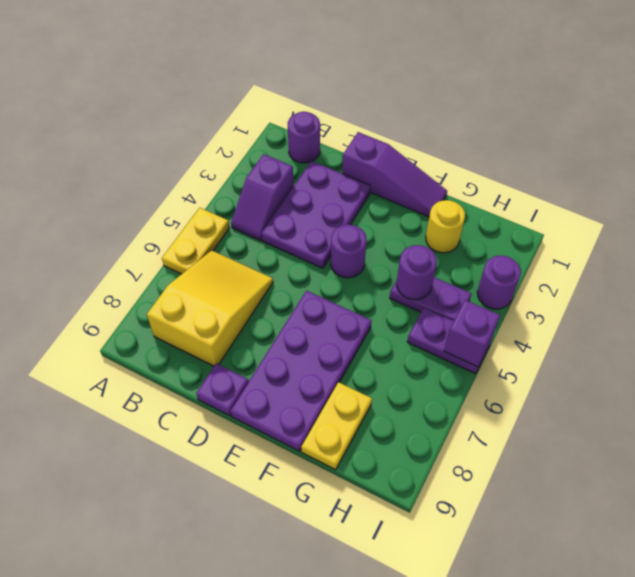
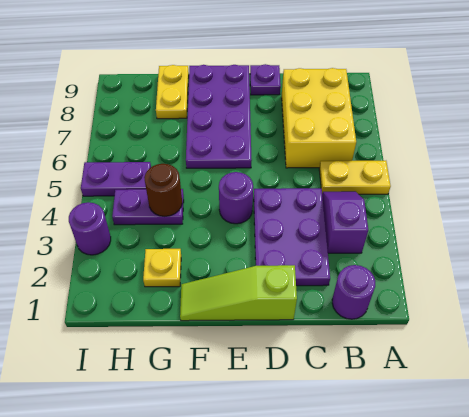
yellow 1x2 plate [162,208,229,274] -> yellow 1x2 plate turned to [319,161,391,194]
yellow 2x3 slope [147,250,273,366] -> yellow 2x3 brick [282,68,356,168]
purple 1x3 slope [342,132,447,217] -> lime 1x3 slope [180,265,297,321]
yellow 1x1 round brick [426,200,465,253] -> yellow 1x1 plate [143,249,181,287]
purple 1x1 round brick [397,245,437,300] -> brown 1x1 round brick [144,164,182,217]
purple 1x1 brick [444,300,500,367] -> none

